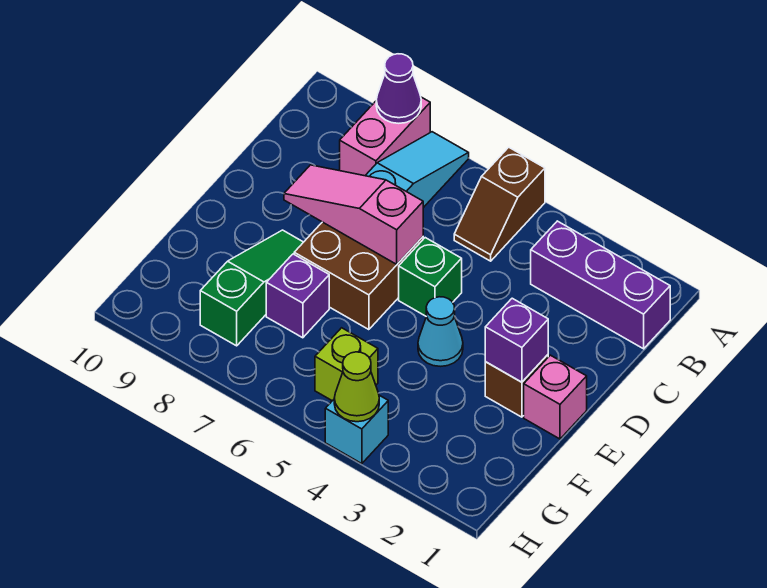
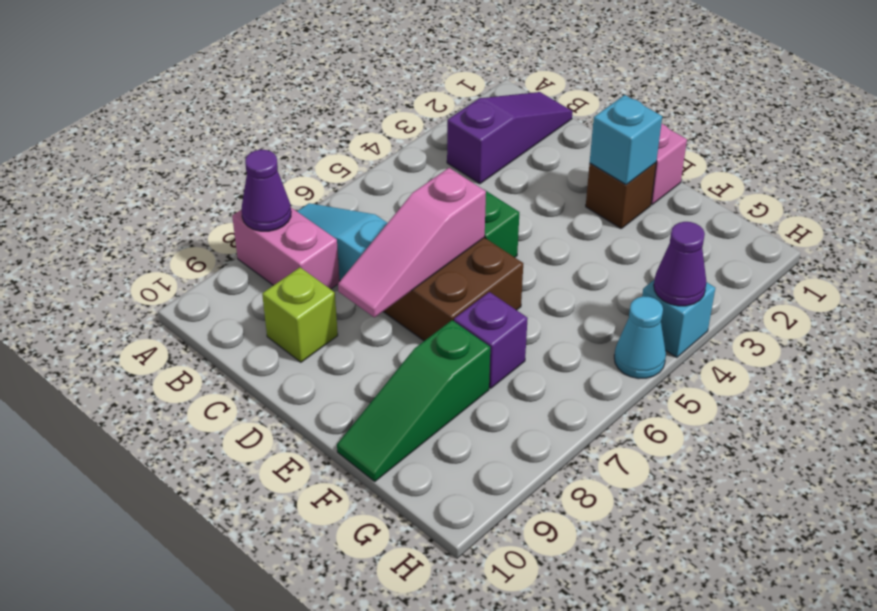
brown 1x2 slope [454,147,545,261] -> none
purple 1x3 brick [531,221,670,349] -> purple 1x3 slope [447,92,573,184]
purple 1x1 brick [485,298,548,382] -> cyan 1x1 brick [590,95,662,184]
cyan 1x1 cone [418,297,463,366] -> cyan 1x1 cone moved to [614,296,666,379]
green 1x3 slope [200,230,303,346] -> green 1x3 slope turned to [337,320,490,481]
lime 1x1 brick [315,328,378,401] -> lime 1x1 brick moved to [262,267,338,362]
lime 1x1 cone [334,352,379,422] -> purple 1x1 cone [654,222,707,306]

